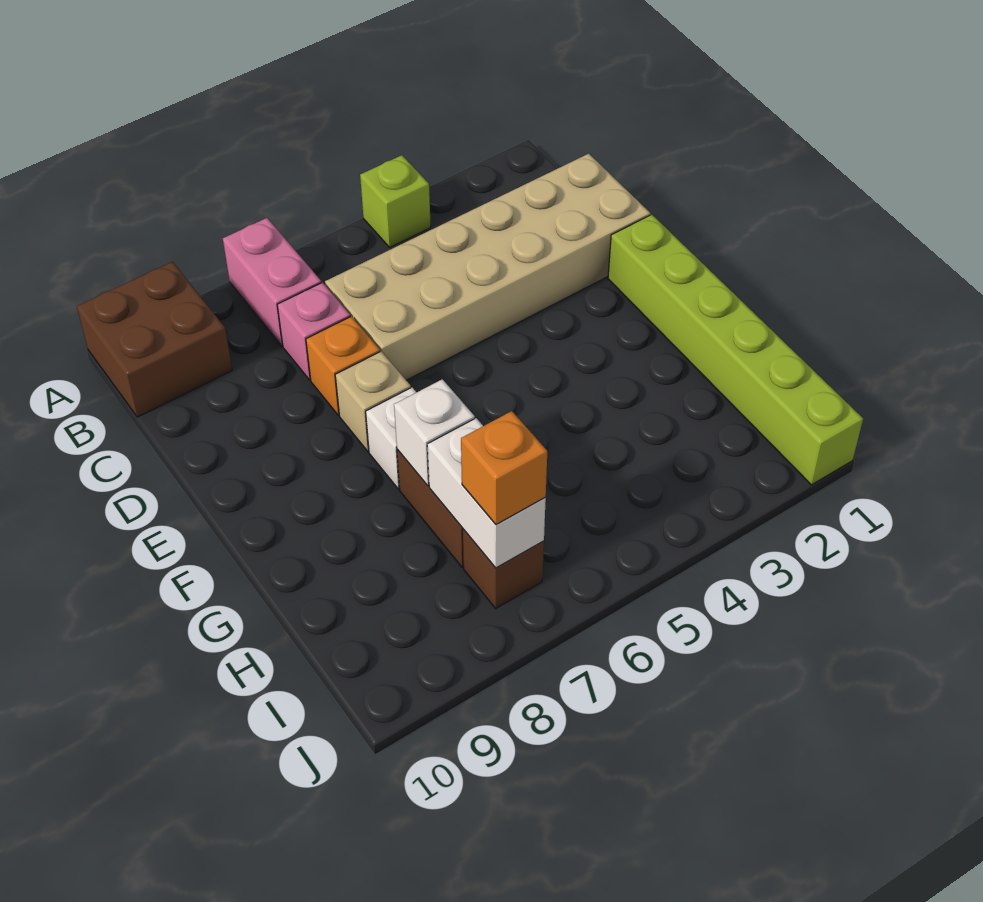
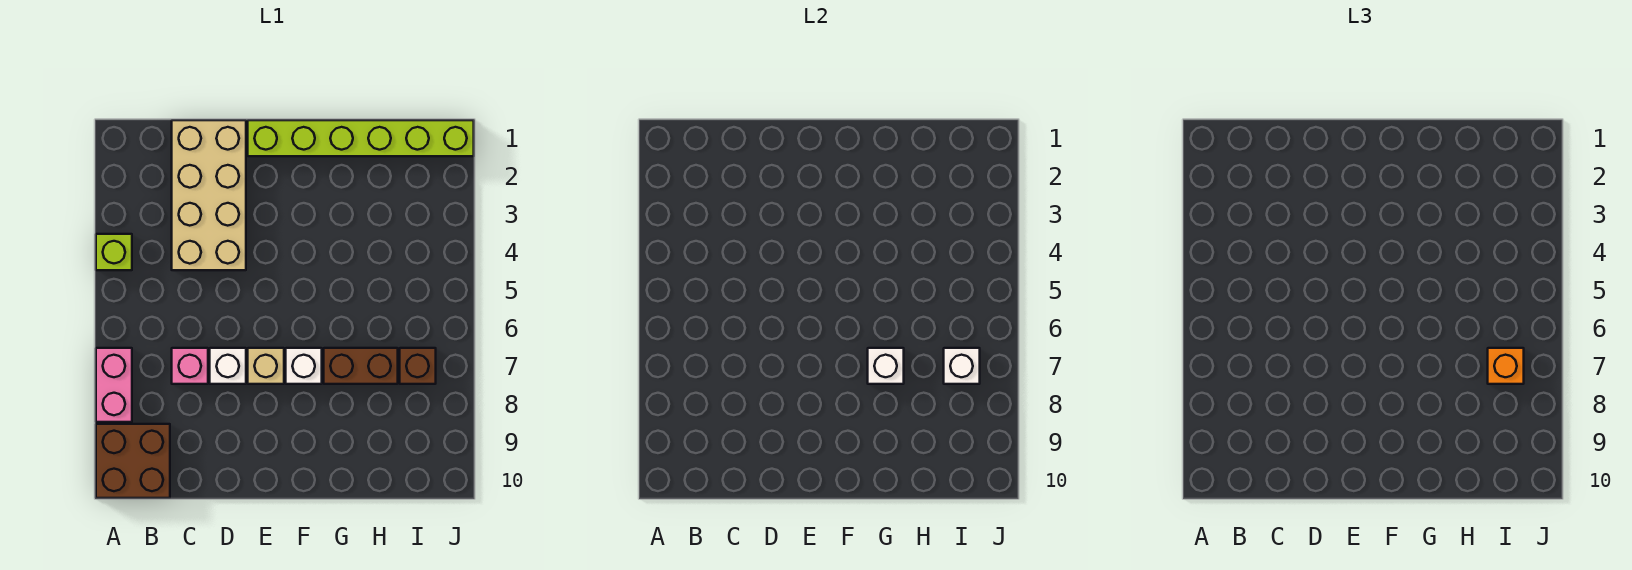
pink 1x2 brick [223,218,321,346] -> pink 1x2 brick turned to [96,348,132,422]
tan 2x6 brick [325,154,650,380] -> tan 2x4 brick [172,120,246,270]
orange 1x1 brick [306,316,380,415] -> white 1x1 brick [210,348,246,384]
white 1x2 brick [427,418,546,568] -> white 1x1 brick [944,348,980,384]

